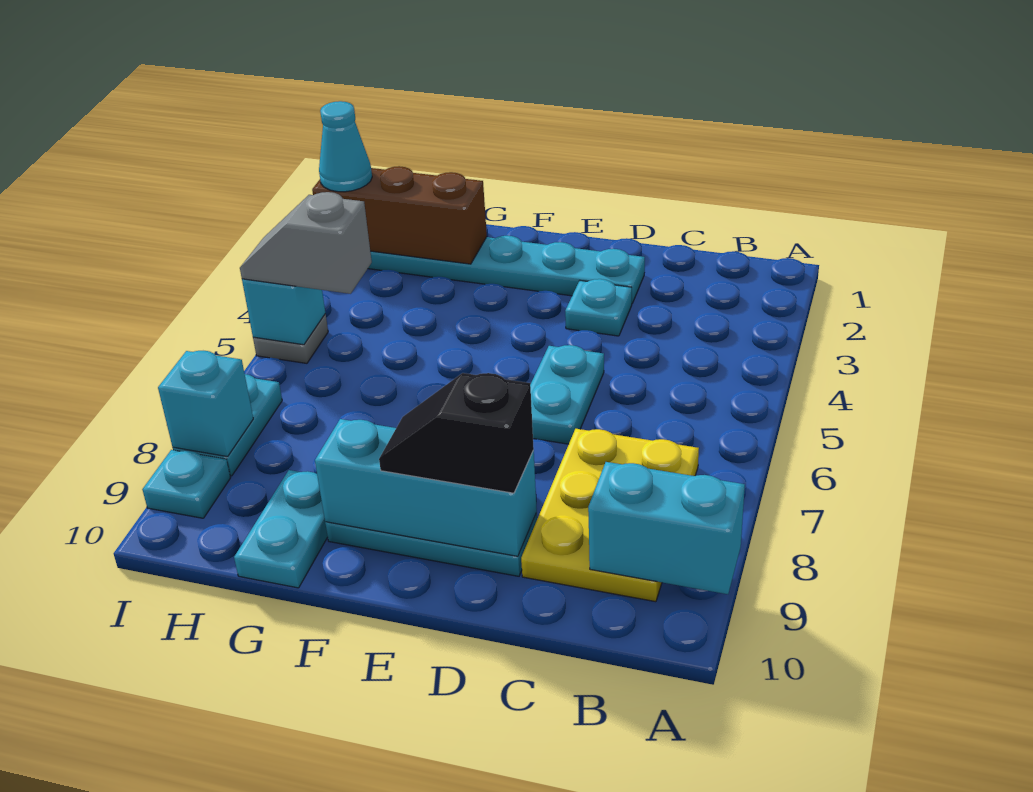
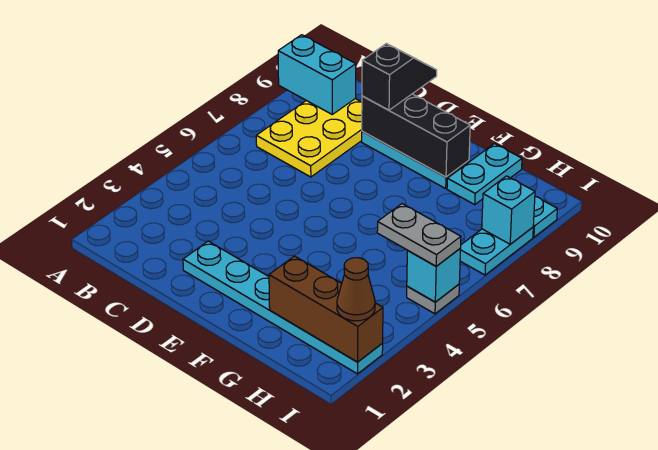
cyan 1x1 plate [565,279,632,336] -> none
cyan 1x2 plate [530,345,604,444] -> none
cyan 1x3 brick [315,419,537,556] -> black 1x3 brick [362,94,470,177]
black 1x2 slope [379,373,534,493] -> black 1x2 slope turned to [362,44,437,110]
grey 1x2 slope [240,192,372,294] -> grey 1x2 plate [377,204,461,266]
cyan 1x1 cone [319,101,372,192] -> brown 1x1 cone [337,258,375,321]

